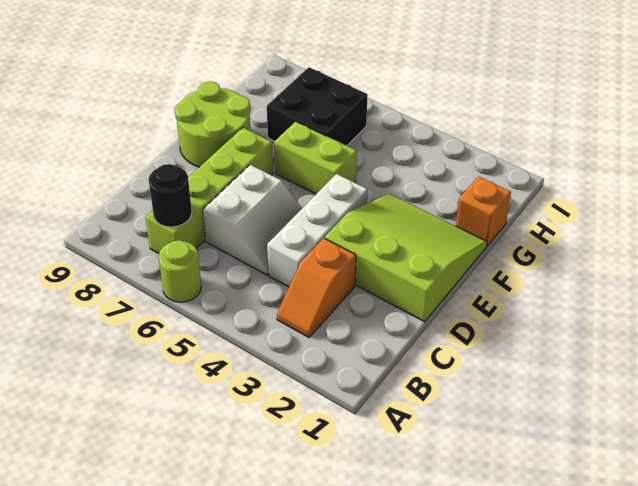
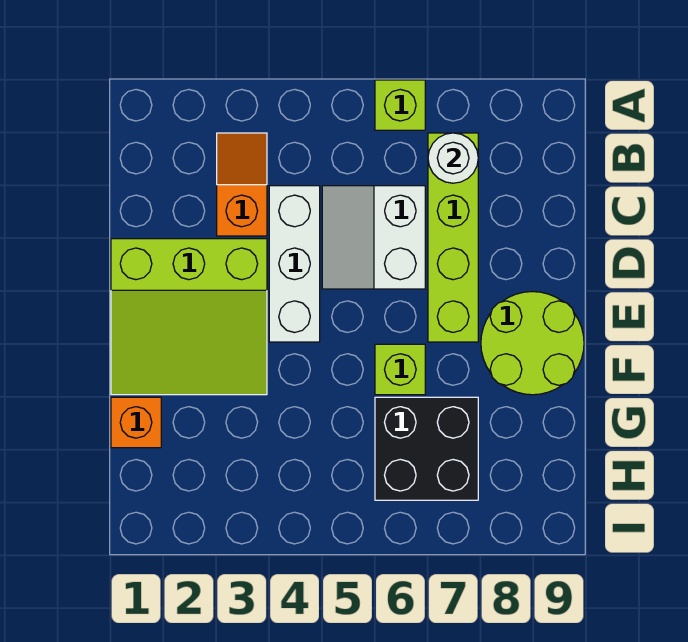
lime 1x1 round brick [159,240,201,302] -> lime 1x1 brick [375,80,425,130]
black 1x1 round brick [149,164,192,227] -> white 1x1 round brick [428,133,478,183]
lime 1x2 brick [274,122,357,194] -> lime 1x1 brick [375,344,425,395]

